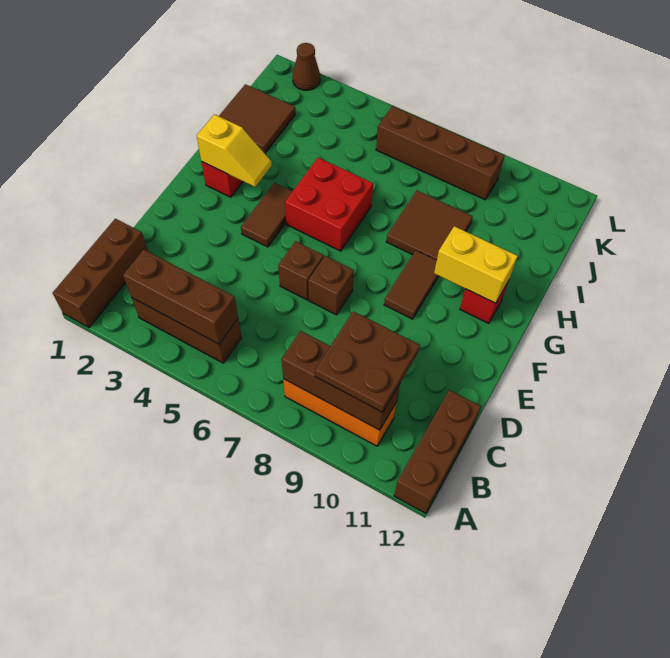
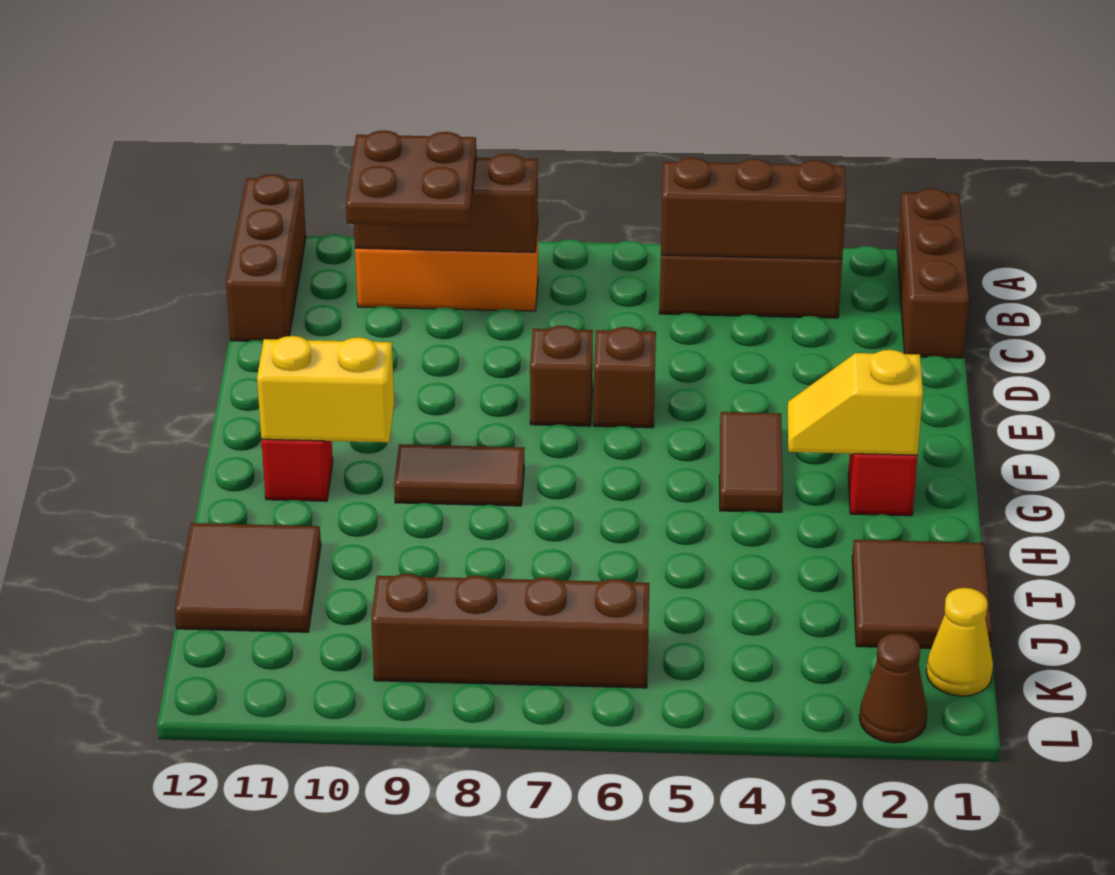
brown 1x2 tile [384,251,439,319] -> brown 1x2 tile turned to [394,444,524,506]
red 2x2 brick [285,158,373,251] -> none
brown 2x2 tile [386,191,473,260] -> brown 2x2 tile moved to [175,523,321,632]
none -> yellow 1x1 cone [926,588,993,696]

